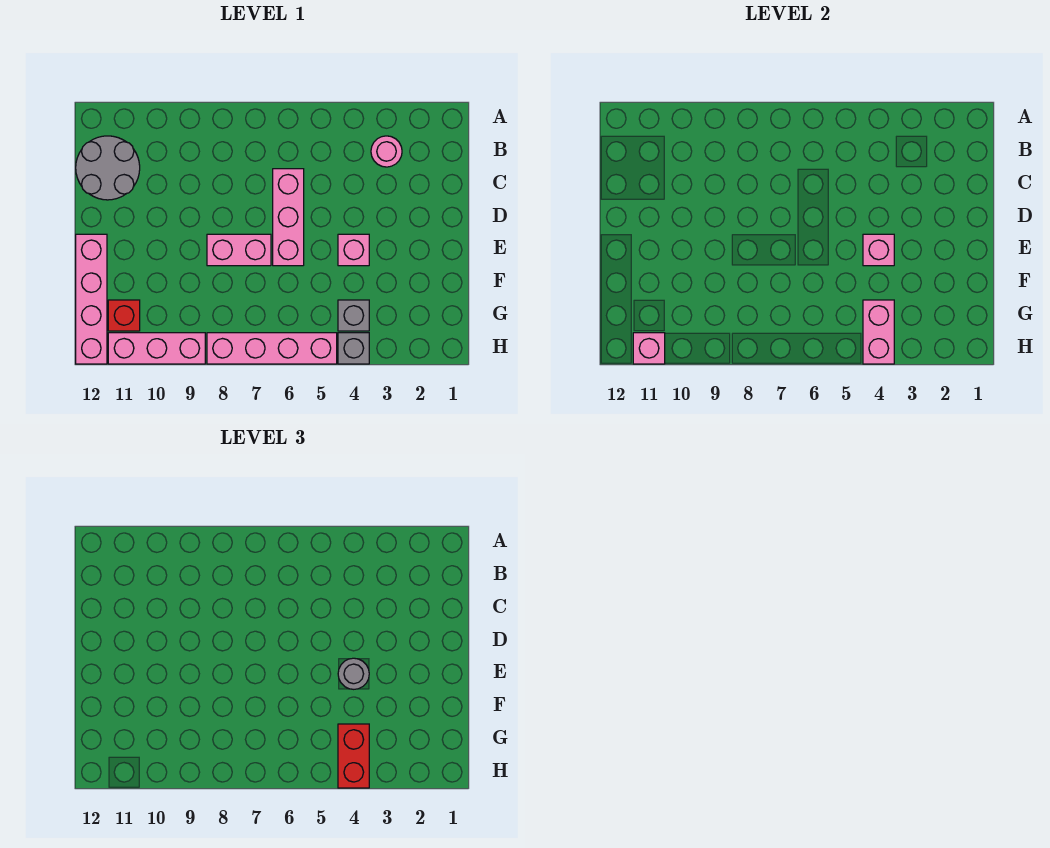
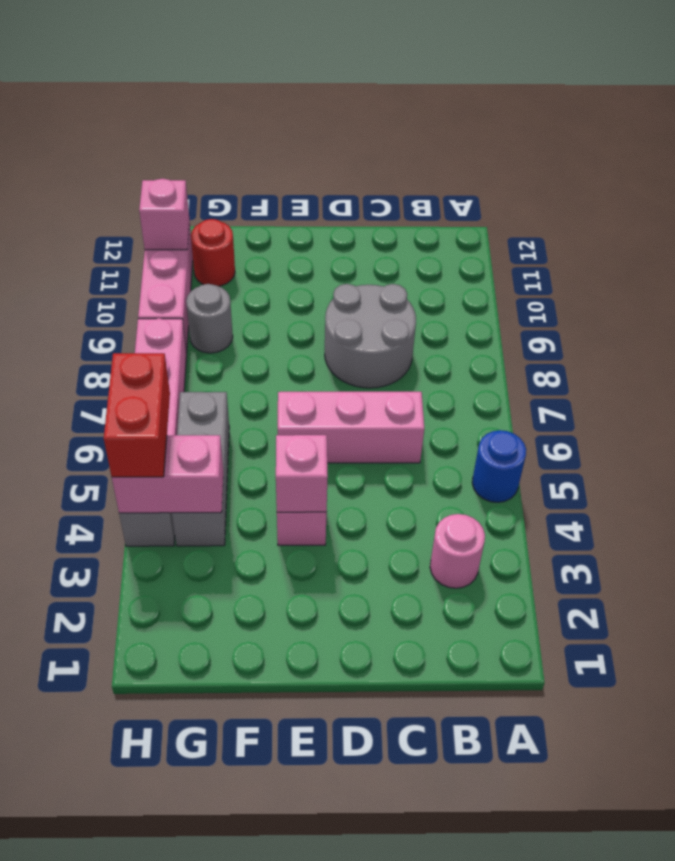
none -> blue 1x1 round brick [472,430,526,502]
grey 2x2 round brick [76,136,140,200] -> grey 2x2 round brick moved to [325,284,416,388]
grey 1x1 round brick [338,658,369,689] -> grey 1x1 round brick moved to [186,284,233,353]
pink 1x2 brick [207,234,271,266] -> none
pink 1x4 brick [76,234,107,364] -> none
grey 1x1 brick [338,300,369,331] -> grey 1x3 brick [172,392,229,546]
red 1x2 brick [338,724,369,788] -> red 1x2 brick turned to [104,353,170,477]
red 1x1 brick [108,300,140,331] -> red 1x1 round brick [191,219,235,286]

